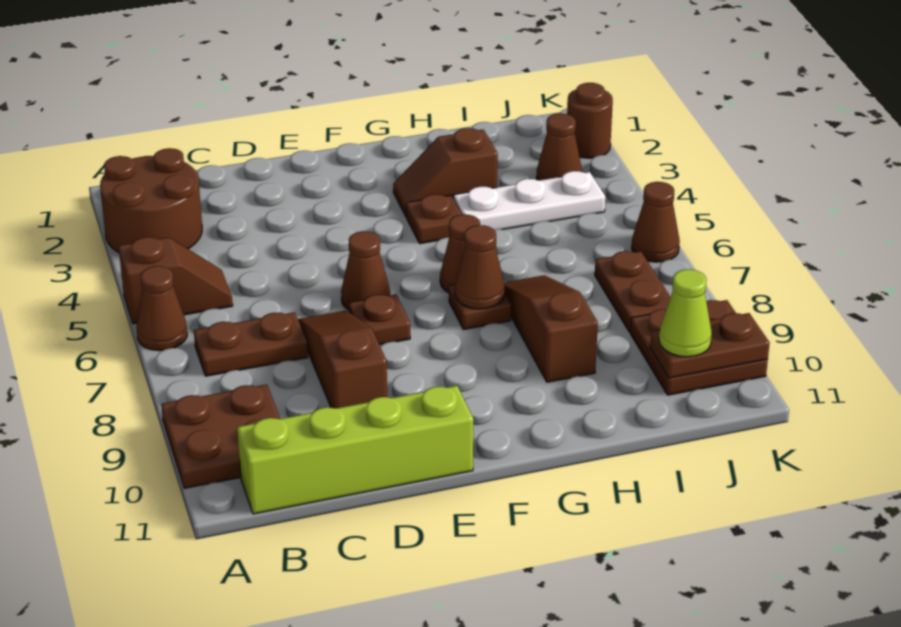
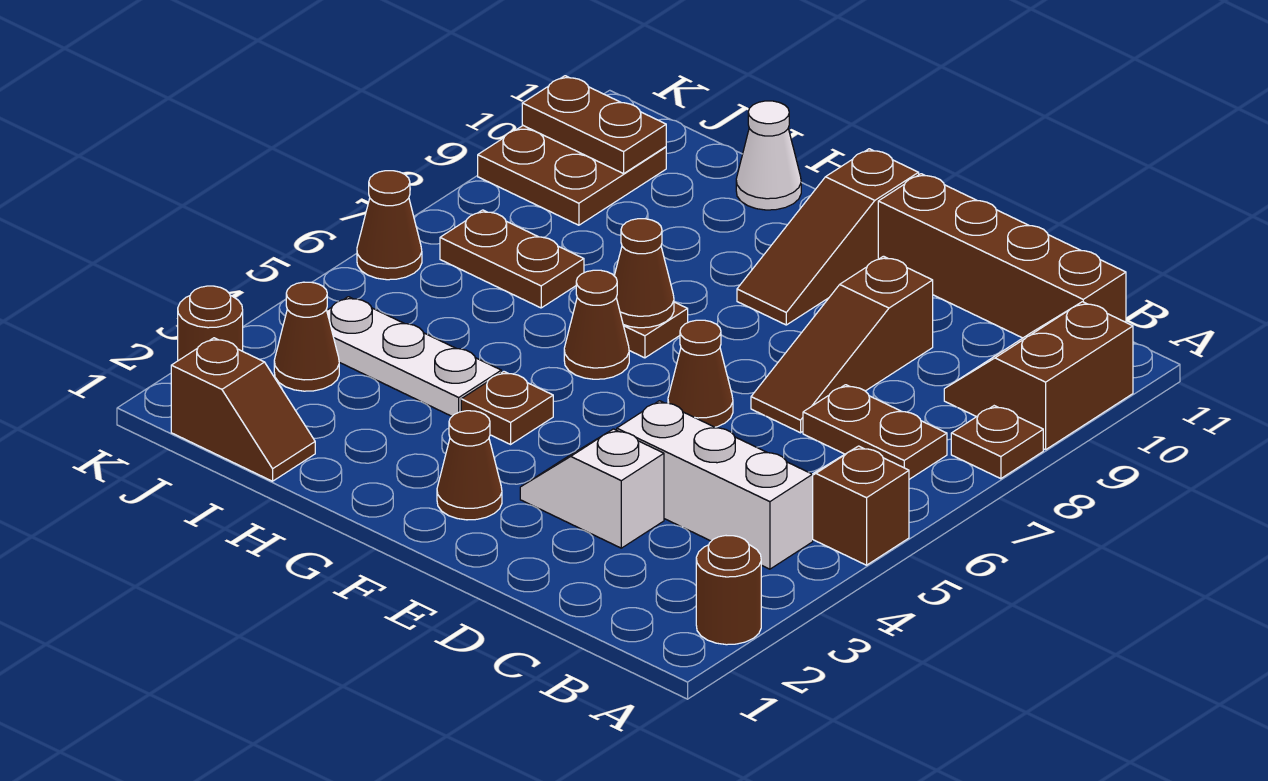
brown 2x2 round brick [100,148,202,252] -> brown 1x1 round brick [696,536,761,645]
brown 1x1 cone [137,266,187,351] -> brown 1x1 cone moved to [437,411,502,520]
brown 2x2 plate [161,384,280,488] -> brown 2x2 slope [944,302,1133,450]
none -> white 1x3 brick [617,401,813,569]
lime 1x4 brick [237,386,473,514] -> brown 1x4 brick [878,174,1126,338]
none -> white 1x2 slope [520,429,664,548]
brown 1x1 plate [348,294,410,345] -> brown 1x1 plate moved to [951,406,1043,479]
brown 1x2 slope [393,128,498,217] -> brown 1x2 slope moved to [171,338,315,481]
brown 1x3 slope [504,275,598,382] -> brown 1x3 slope moved to [737,149,919,325]
none -> white 1x1 cone [736,101,801,210]
brown 1x2 plate [595,251,671,332] -> brown 1x2 plate turned to [440,210,584,308]
lime 1x1 cone [659,269,712,357] -> none

